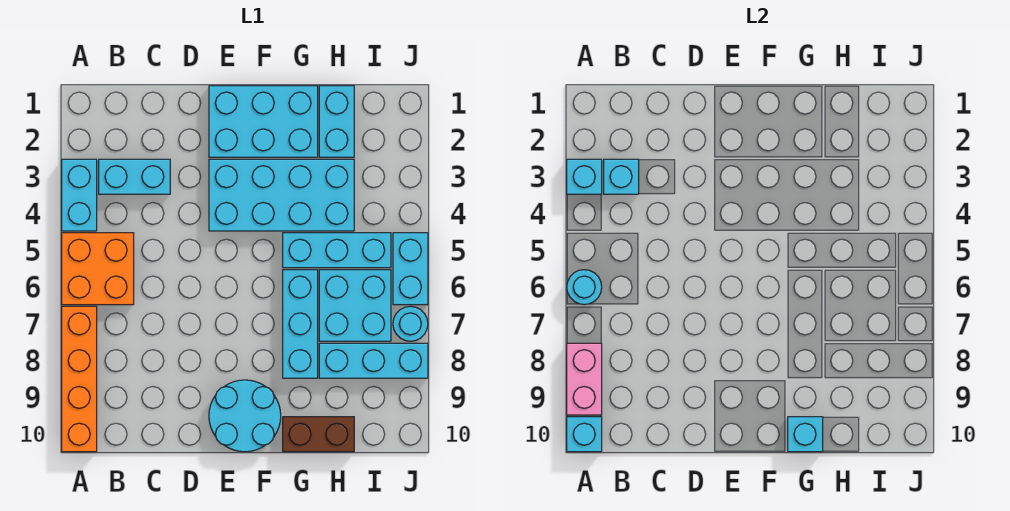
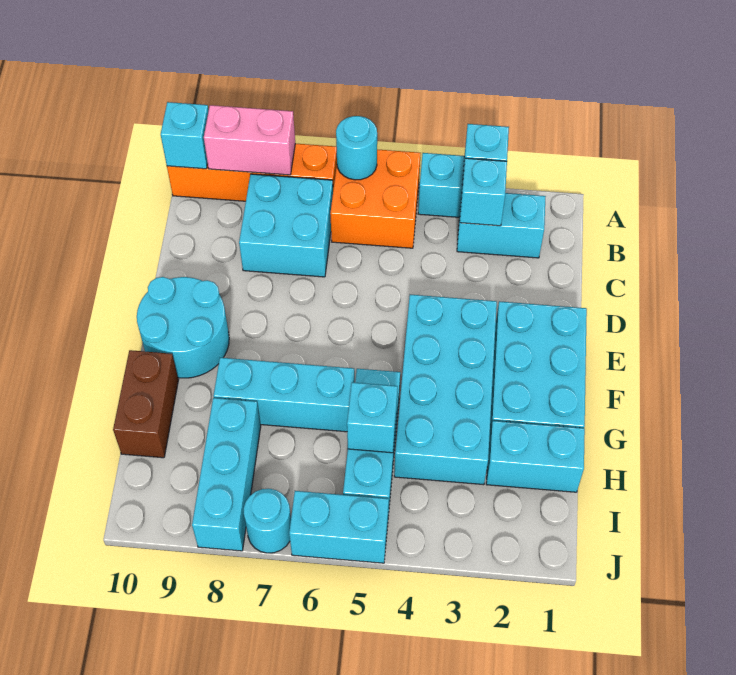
cyan 1x2 brick [99,159,170,194] -> cyan 1x2 brick turned to [457,193,546,258]
cyan 1x1 brick [788,417,823,452] -> cyan 1x1 brick moved to [347,382,398,453]
cyan 2x2 brick [319,270,391,341] -> cyan 2x2 brick moved to [239,174,333,277]

